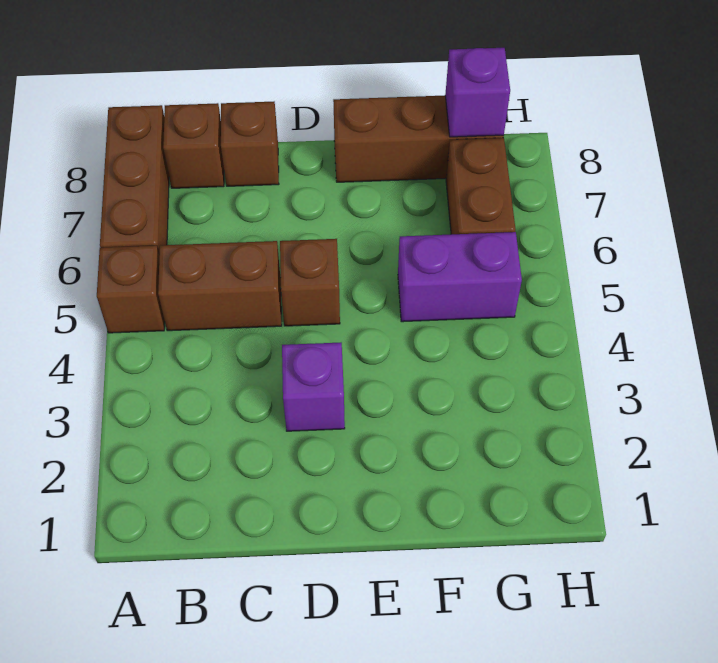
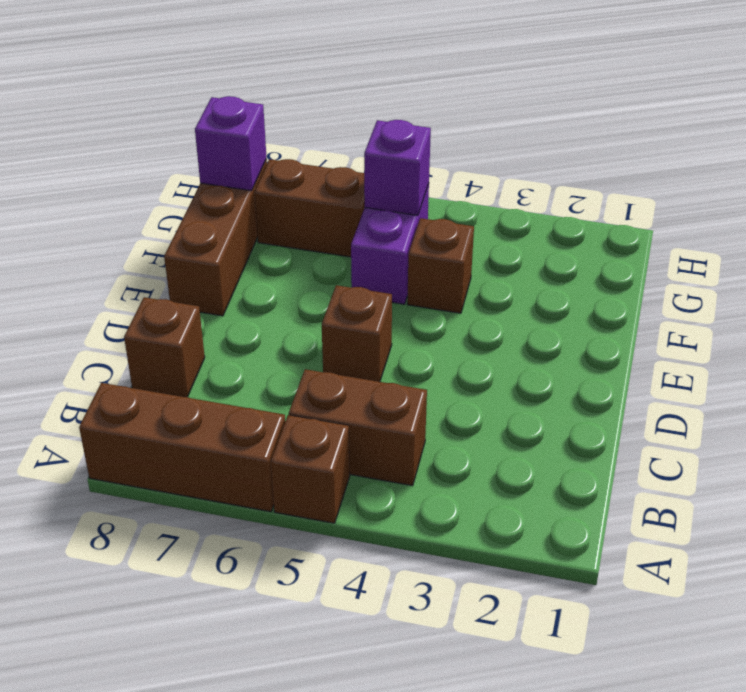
brown 1x2 brick [158,241,282,331] -> brown 1x2 brick turned to [289,369,427,486]
brown 1x1 brick [163,103,224,188] -> brown 1x1 brick moved to [407,218,474,313]
purple 1x1 brick [282,343,345,431] -> purple 1x1 brick moved to [364,120,431,215]

